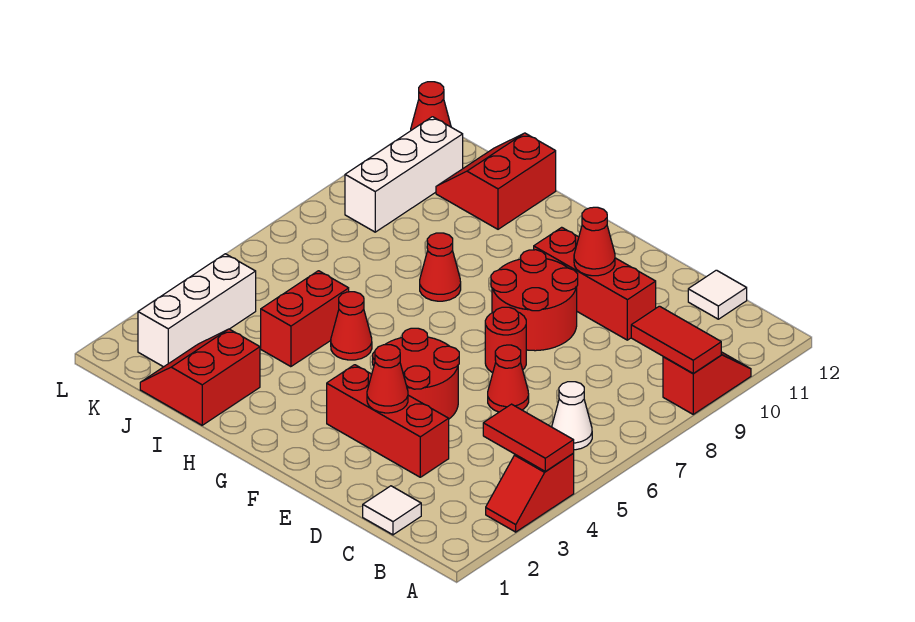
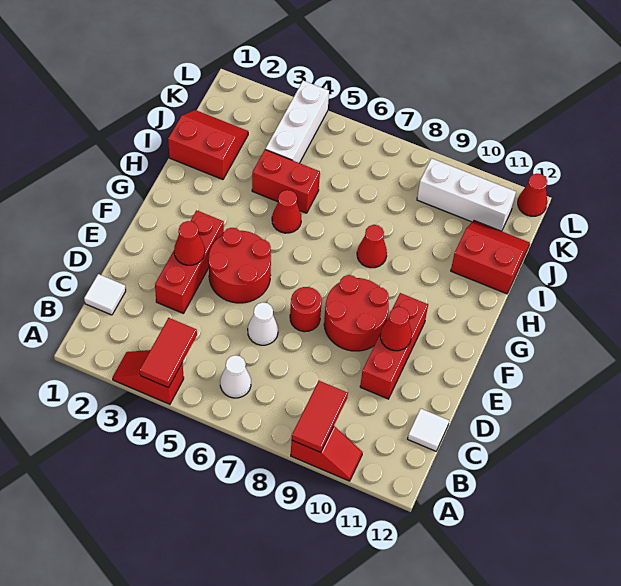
red 1x1 cone [488,345,529,412] -> white 1x1 cone [248,302,278,345]
white 1x3 brick [138,254,256,367] -> white 1x3 brick turned to [265,81,329,163]

